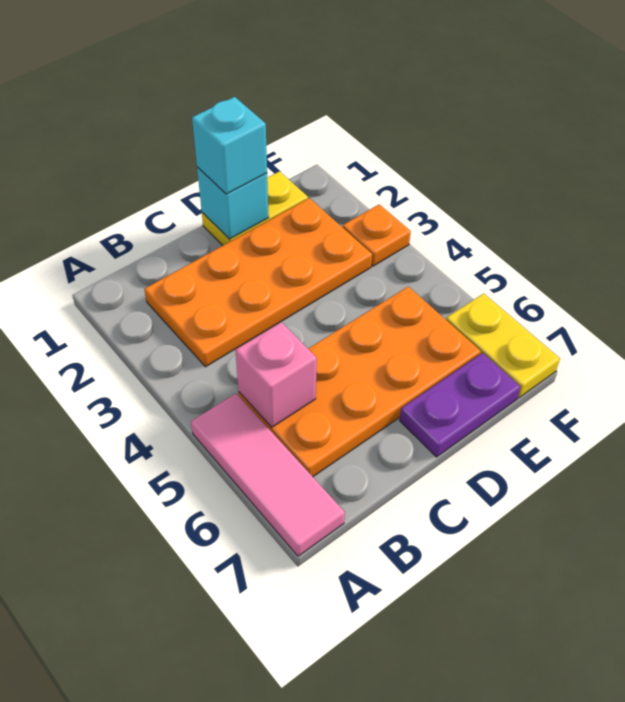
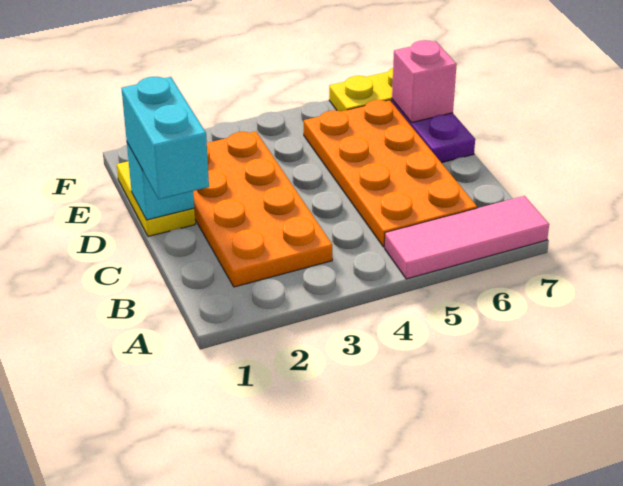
pink 1x1 brick [235,322,317,427] -> pink 1x1 brick moved to [392,40,457,122]
cyan 1x1 brick [192,97,267,194] -> cyan 1x2 brick [121,77,209,199]
orange 1x1 plate [343,204,411,266] -> none

